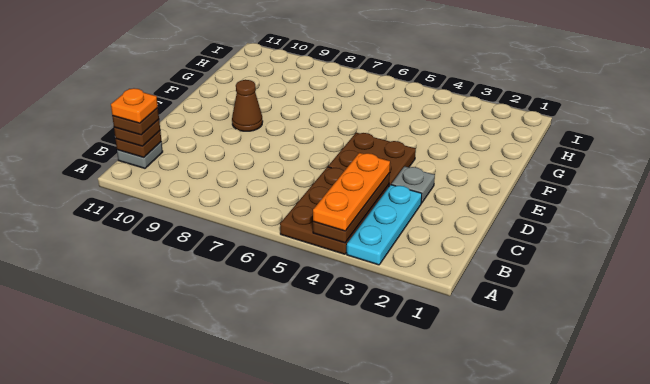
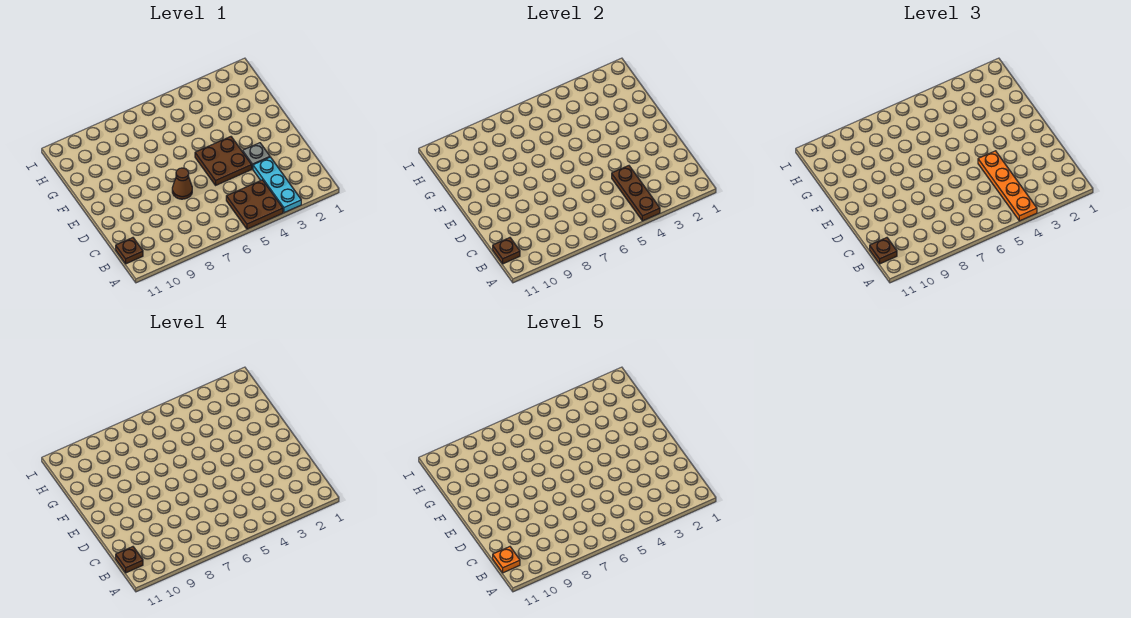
brown 2x3 plate [280,167,389,254] -> brown 2x2 plate [226,180,283,229]
orange 1x3 plate [313,153,390,231] -> orange 1x4 plate [978,151,1037,221]
grey 1x1 plate [117,142,163,168] -> brown 1x1 plate [116,238,143,264]
brown 1x1 cone [232,80,263,131] -> brown 1x1 cone moved to [172,168,192,199]

